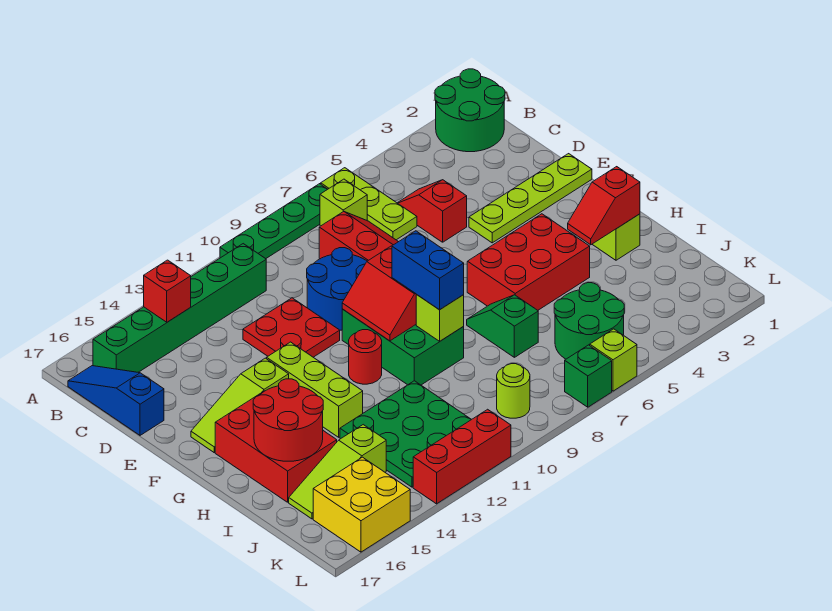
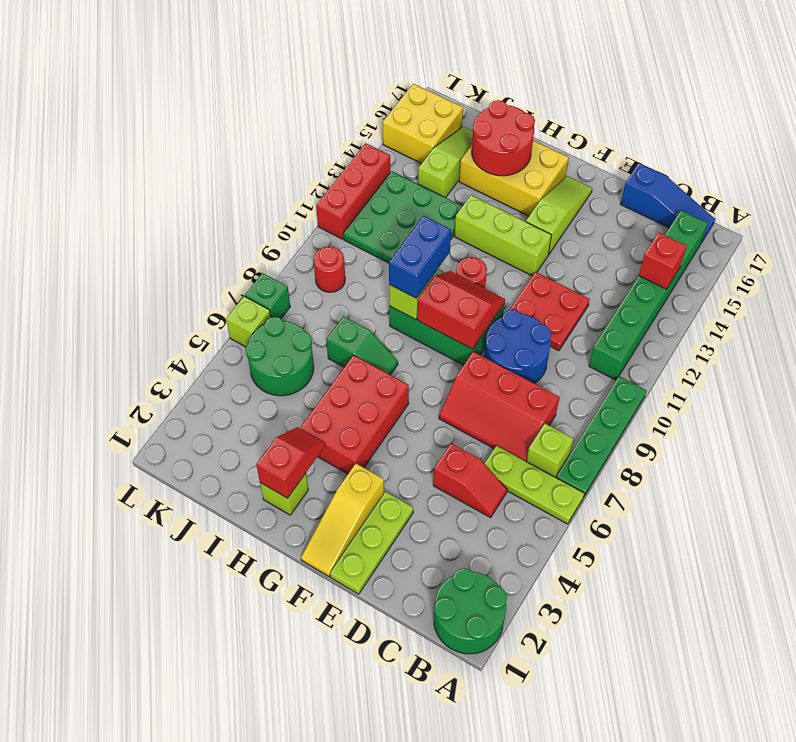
lime 1x4 plate [469,154,592,243] -> lime 1x3 plate [330,492,413,594]
none -> yellow 1x3 slope [301,464,384,577]
blue 1x2 brick [392,231,464,310] -> blue 1x2 brick turned to [389,216,451,298]
red 2x3 brick [215,391,337,502] -> yellow 2x3 brick [459,140,569,216]
lime 1x1 round brick [497,364,530,418] -> red 1x1 round brick [314,247,345,292]

